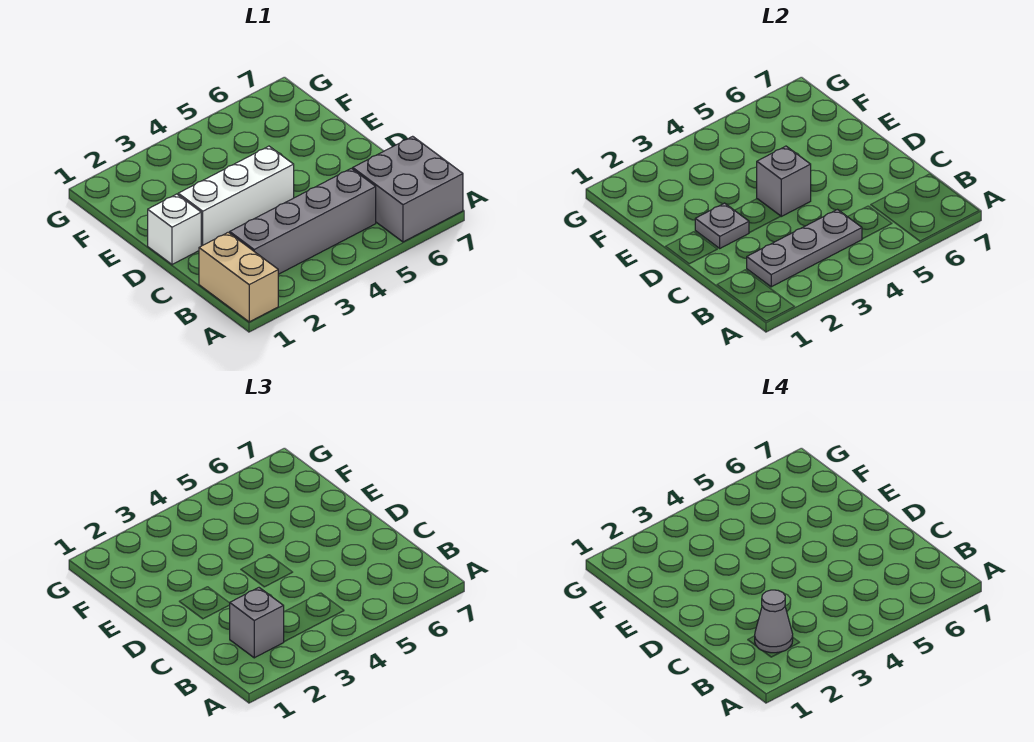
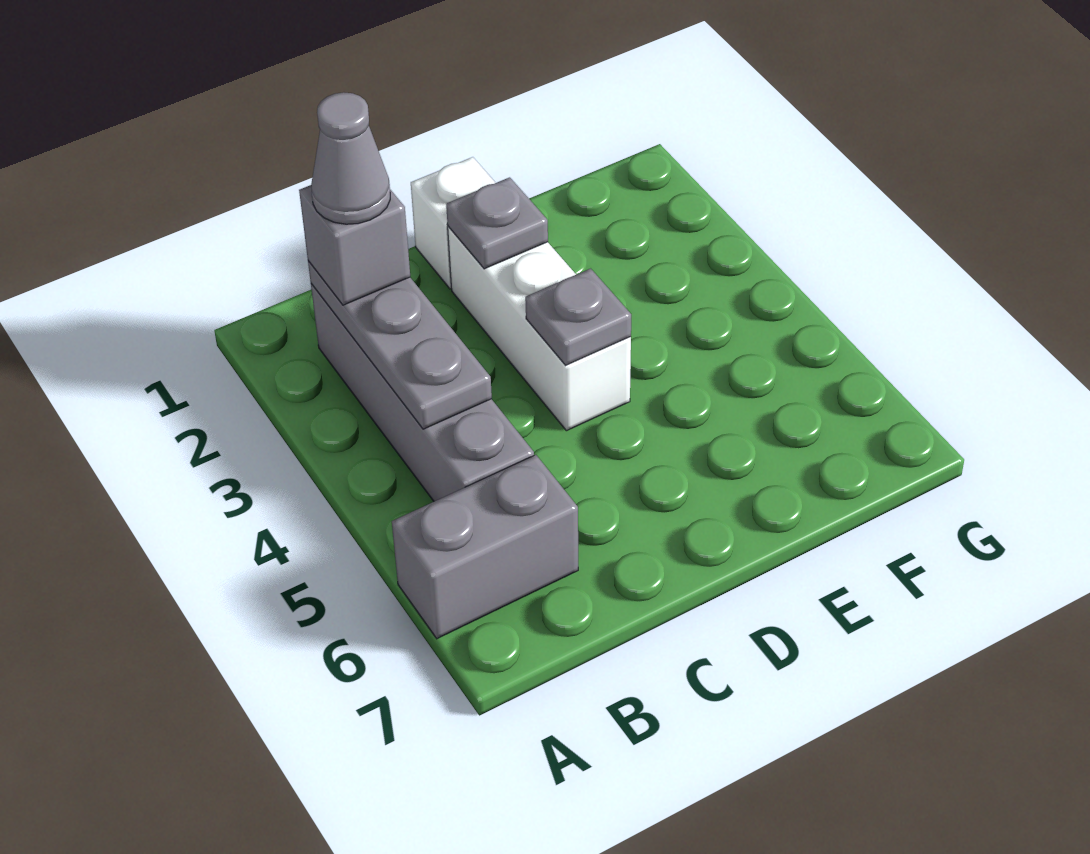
tan 1x2 brick [199,232,278,322] -> none
grey 2x2 brick [353,136,463,242] -> grey 1x2 brick [392,455,578,639]
grey 1x1 brick [757,146,811,216] -> grey 1x1 plate [525,268,631,365]

